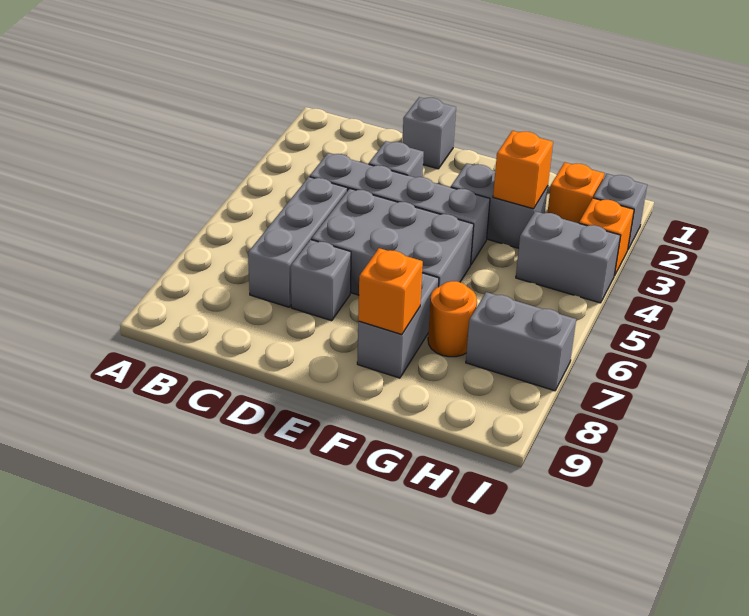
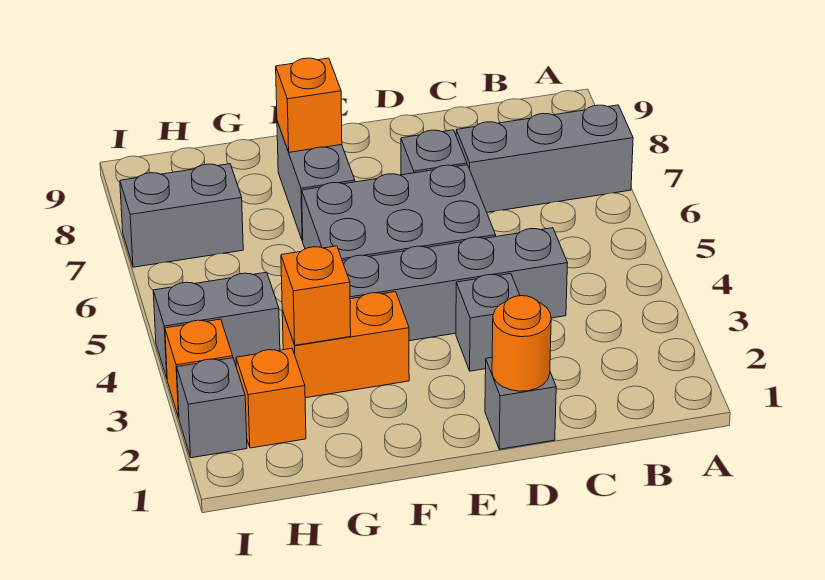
grey 1x3 brick [248,177,348,307] -> grey 1x3 brick turned to [456,105,633,212]
grey 1x2 brick [451,163,548,248] -> orange 1x2 brick [282,292,409,398]
orange 1x1 round brick [428,281,477,357] -> orange 1x1 round brick moved to [492,296,551,391]

